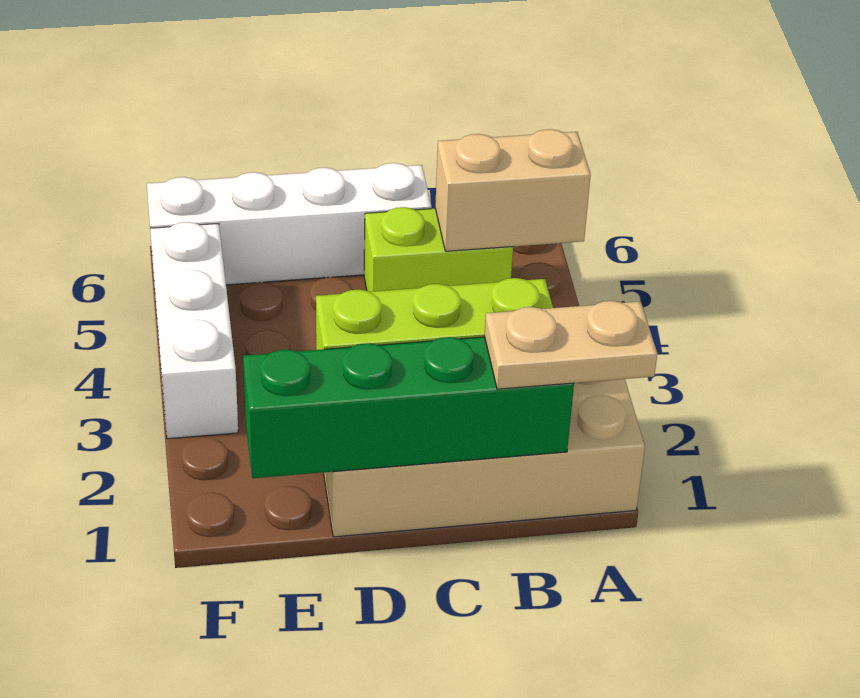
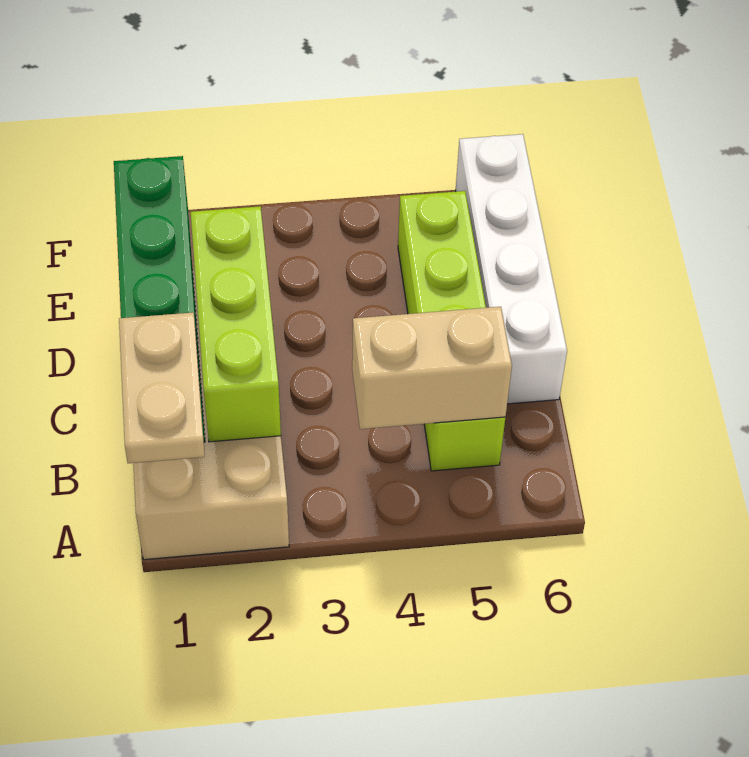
tan 1x2 brick [435,129,591,251] -> tan 1x2 brick turned to [352,307,512,429]
lime 1x2 brick [364,207,513,292] -> lime 1x4 brick [398,191,505,471]
white 1x3 brick [150,222,238,439] -> none

